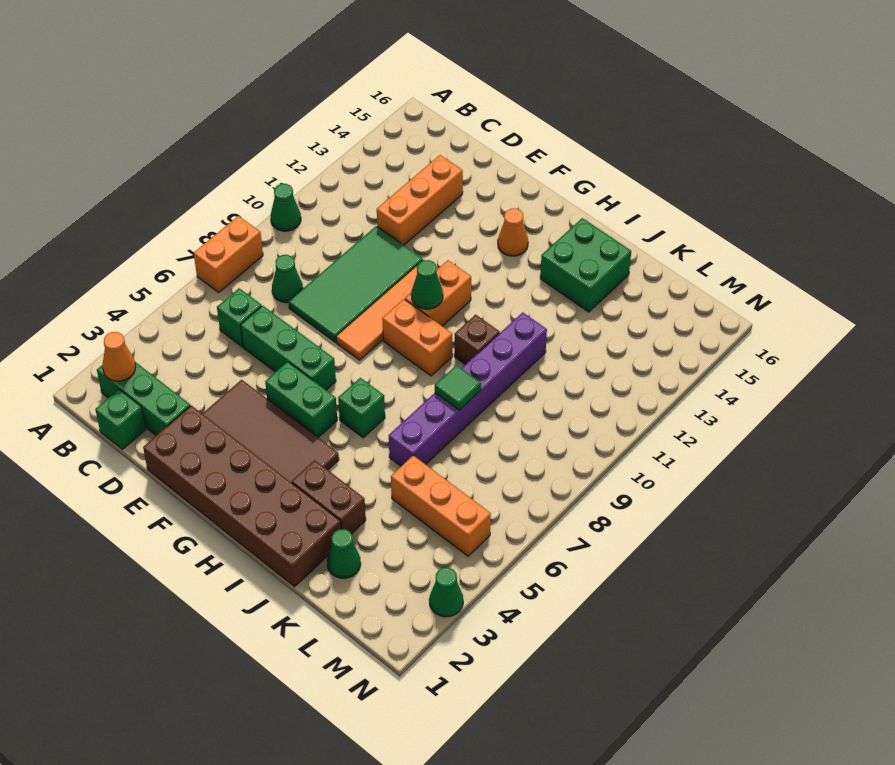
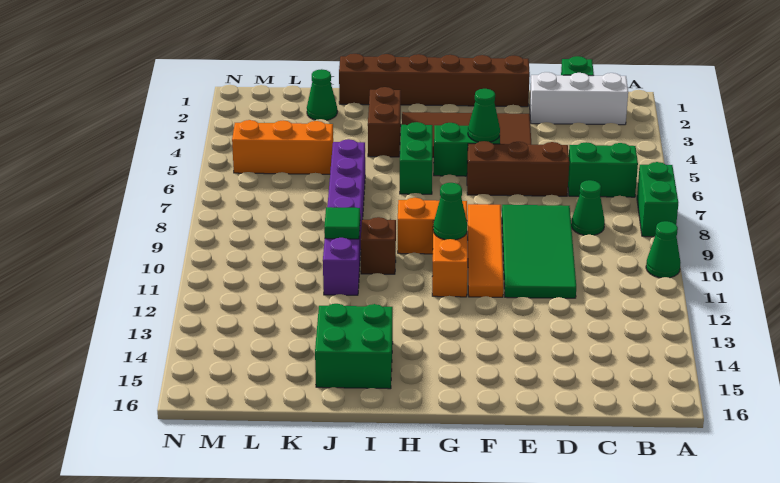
orange 1x2 brick [194,216,263,292] -> green 1x2 brick [637,162,678,237]
green 1x3 brick [97,362,190,435] -> white 1x3 brick [530,72,628,125]
orange 1x1 cone [103,332,136,381] -> none
green 1x1 brick [217,288,262,347] -> green 1x2 brick [568,142,638,197]
green 1x3 brick [241,306,336,390] -> brown 1x3 brick [467,141,569,196]
orange 1x3 brick [377,155,463,245] -> none
brown 2x6 brick [143,406,341,587] -> brown 1x6 brick [339,54,530,107]
orange 1x1 cone [498,208,528,256] -> none
green 1x1 brick [338,378,385,438] -> green 1x2 brick [400,122,433,194]
brown 1x2 brick [292,460,366,534] -> brown 1x2 brick turned to [368,87,401,157]
green 1x1 tile [435,365,481,410] -> green 1x1 tile moved to [324,207,360,239]
green 1x1 cone [429,567,463,617] -> green 1x1 cone moved to [468,89,500,142]

